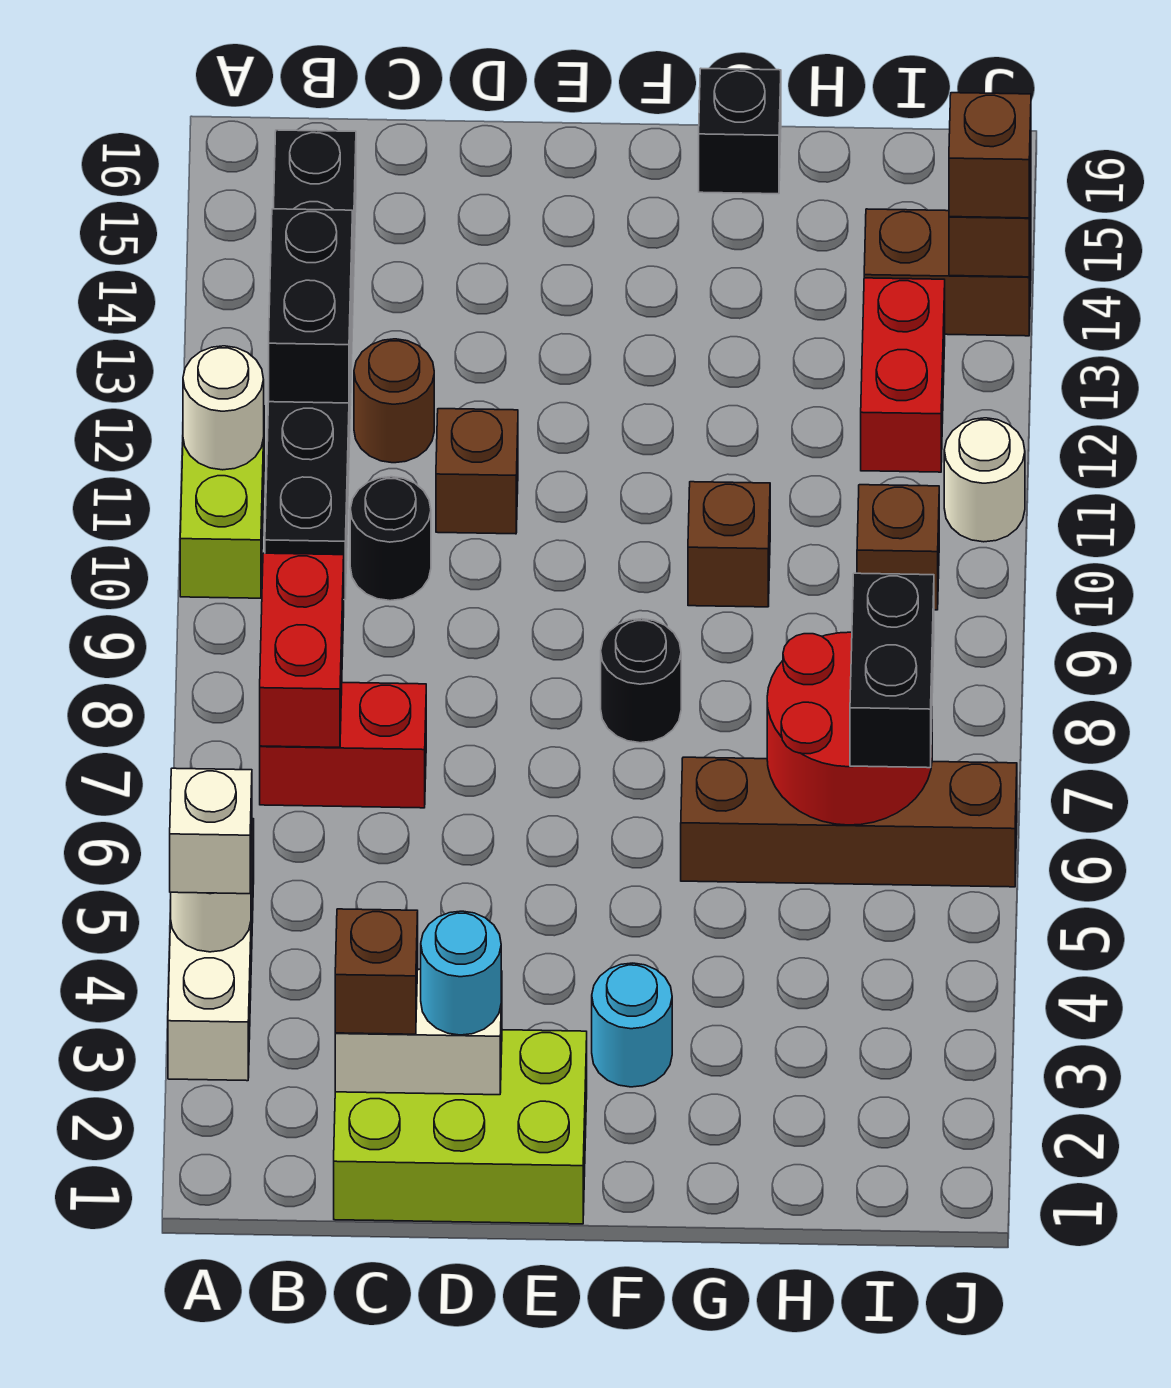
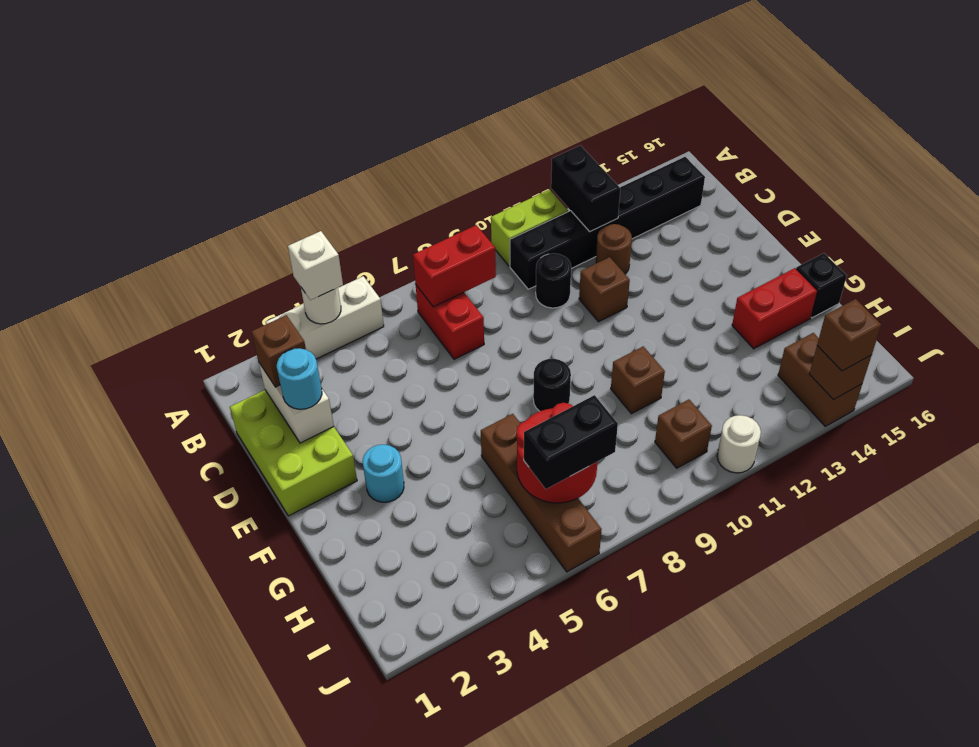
white 1x1 round brick [183,346,264,470] -> none
black 1x2 brick [269,209,353,403] -> black 1x2 brick turned to [551,145,620,232]
red 1x2 brick [861,278,945,472] -> red 1x2 brick moved to [732,268,818,349]

